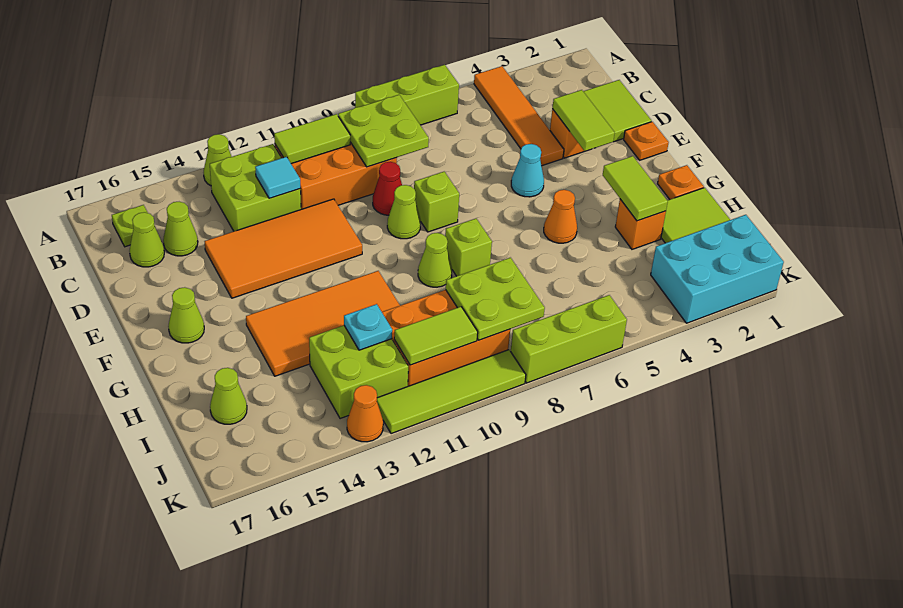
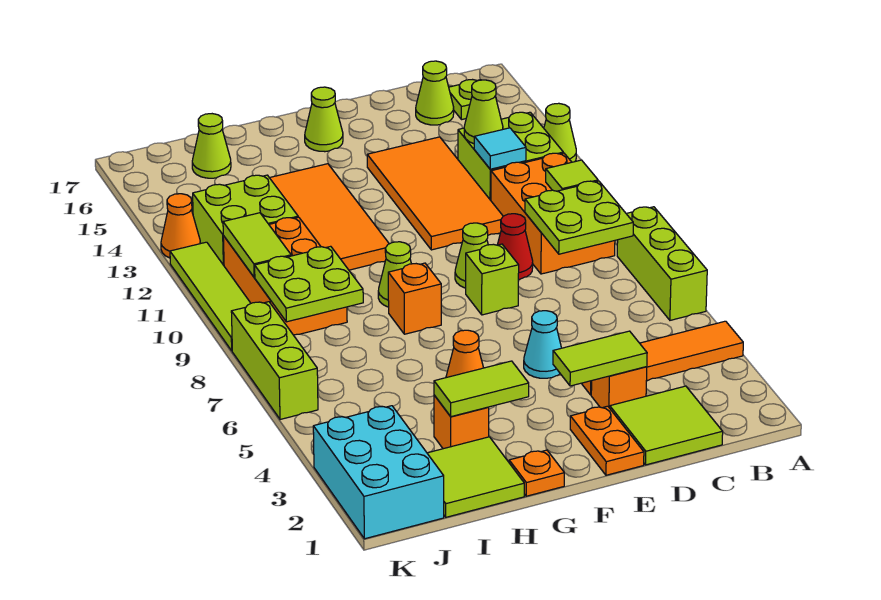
lime 1x2 tile [274,114,350,164] -> lime 1x1 tile [546,160,598,191]
lime 1x1 cone [163,202,198,256] -> lime 1x1 cone moved to [464,80,503,144]
orange 1x1 plate [624,122,669,160] -> orange 1x2 plate [570,406,644,475]
lime 1x1 brick [445,218,492,276] -> orange 1x1 brick [388,263,441,334]
cyan 1x1 plate [344,304,392,350] -> none

